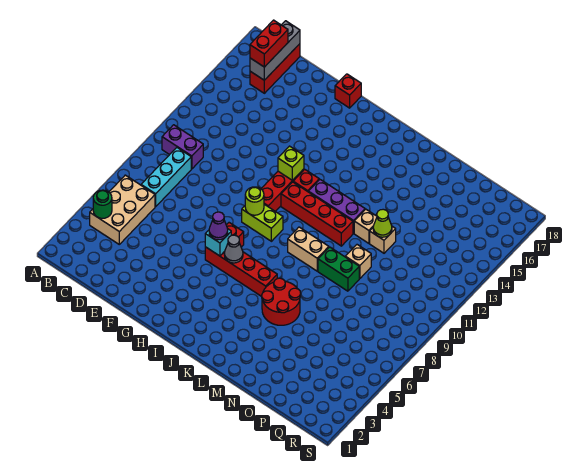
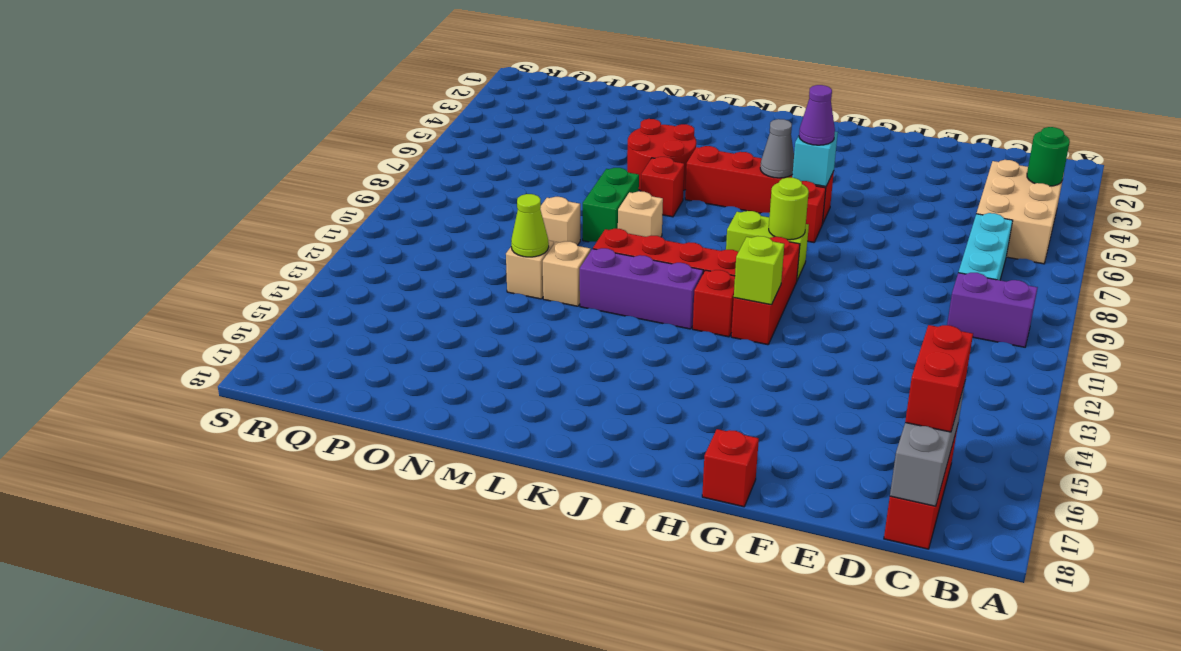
tan 1x2 brick [288,227,329,271] -> tan 1x1 brick [618,191,663,237]
none -> red 1x1 brick [641,157,684,217]
green 1x2 brick [318,247,359,291] -> green 1x2 brick turned to [583,168,639,242]

